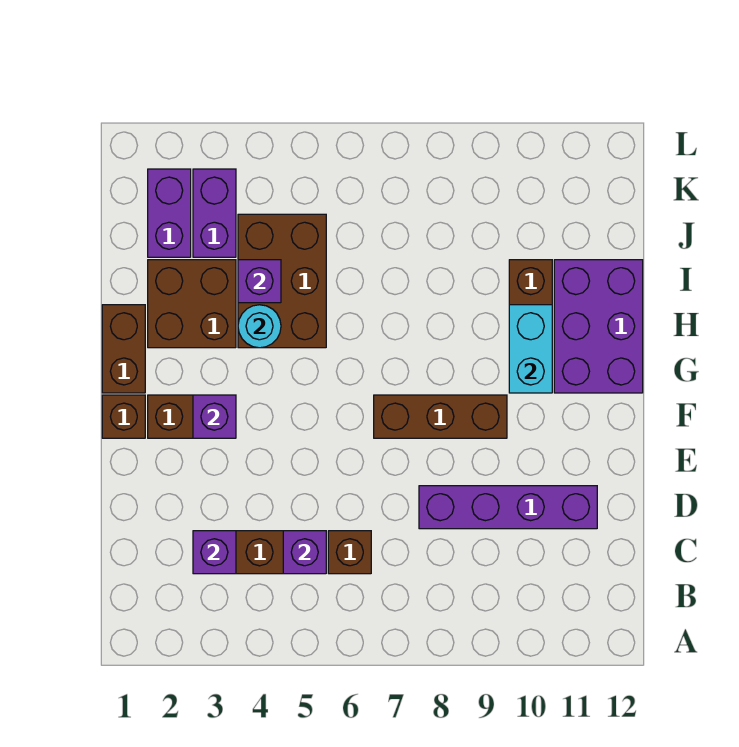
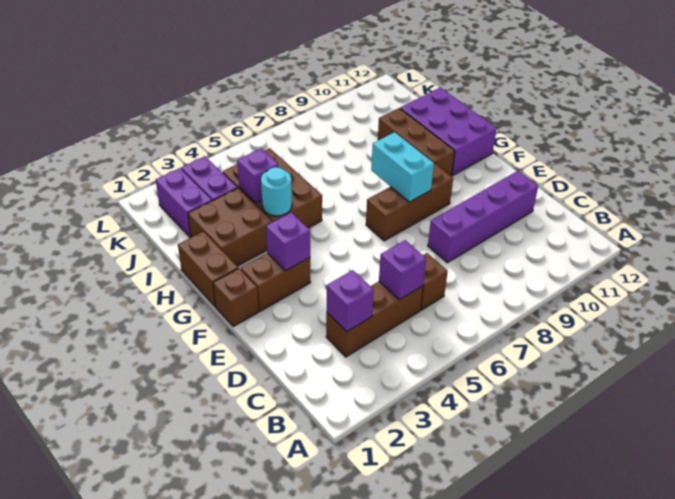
cyan 1x2 brick [509,305,552,393] -> cyan 1x2 brick moved to [371,132,434,202]

